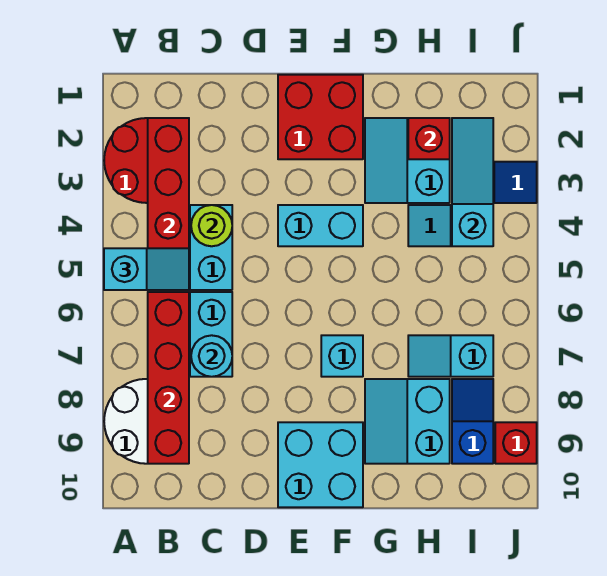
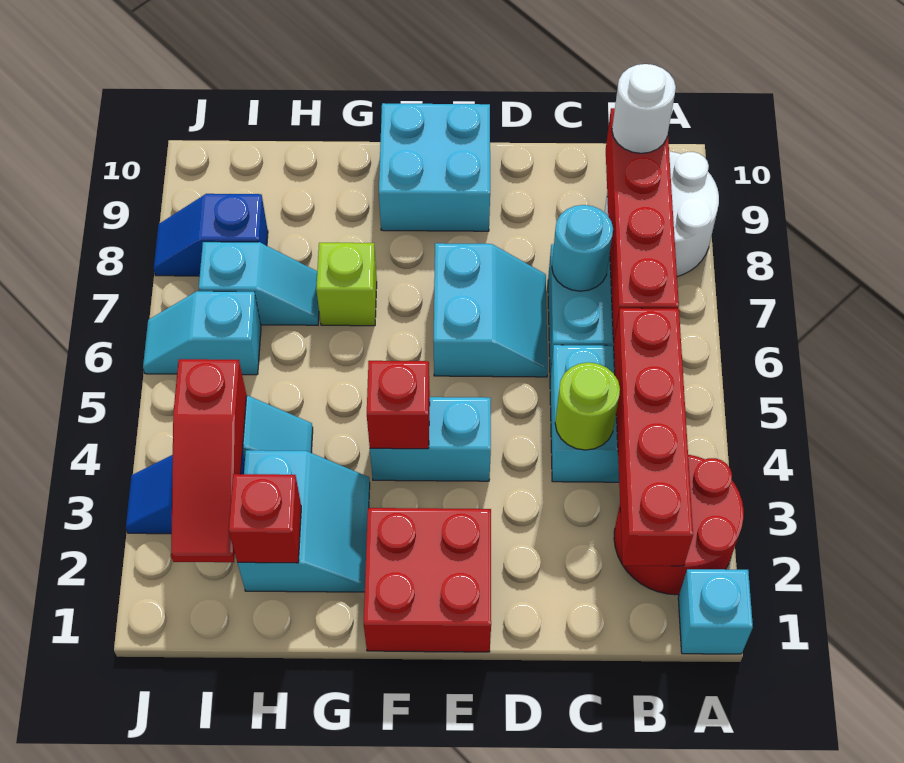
cyan 1x2 slope [104,248,189,290] -> cyan 1x2 slope moved to [143,291,261,375]
none -> white 1x1 round brick [612,64,676,153]
cyan 1x1 brick [321,335,363,377] -> cyan 1x1 brick moved to [678,569,753,654]
none -> lime 1x1 brick [316,243,377,326]
cyan 2x2 slope [365,379,450,464] -> cyan 2x2 slope moved to [433,243,548,377]
cyan 1x3 slope [452,118,493,246] -> red 1x3 slope [171,359,247,562]
blue 1x2 slope [452,379,493,464] -> blue 1x2 slope turned to [154,194,268,276]
red 1x1 brick [495,422,537,464] -> red 1x1 brick moved to [367,361,430,449]

